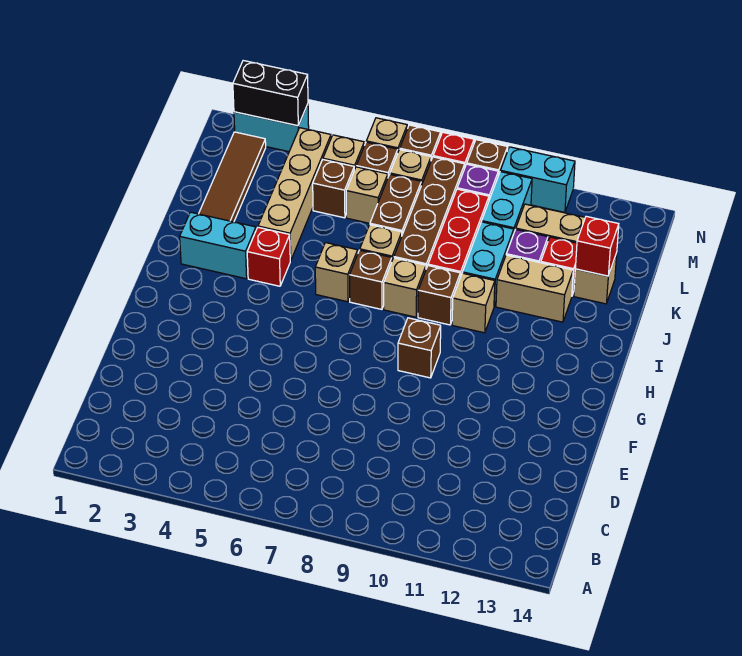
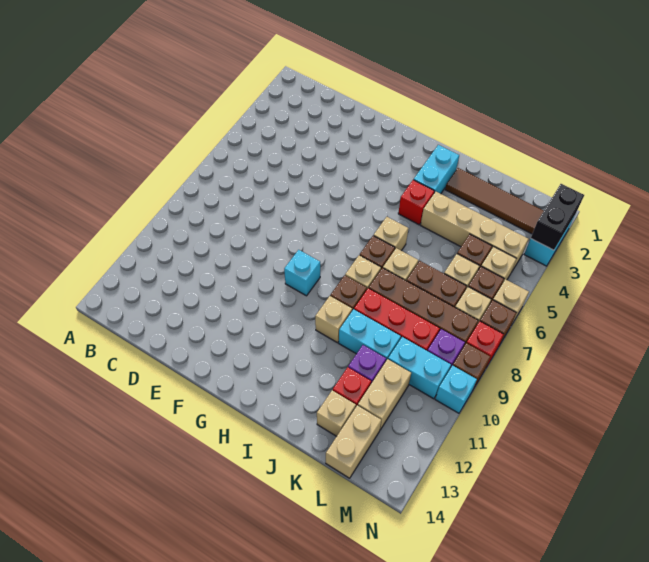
brown 1x1 brick [398,318,441,378] -> cyan 1x1 brick [284,250,320,296]
tan 1x2 brick [496,255,573,322] -> tan 1x2 brick moved to [326,405,381,478]
red 1x1 brick [575,216,619,276] -> none
cyan 1x2 brick [500,147,575,213] -> cyan 1x1 brick [435,366,477,413]

